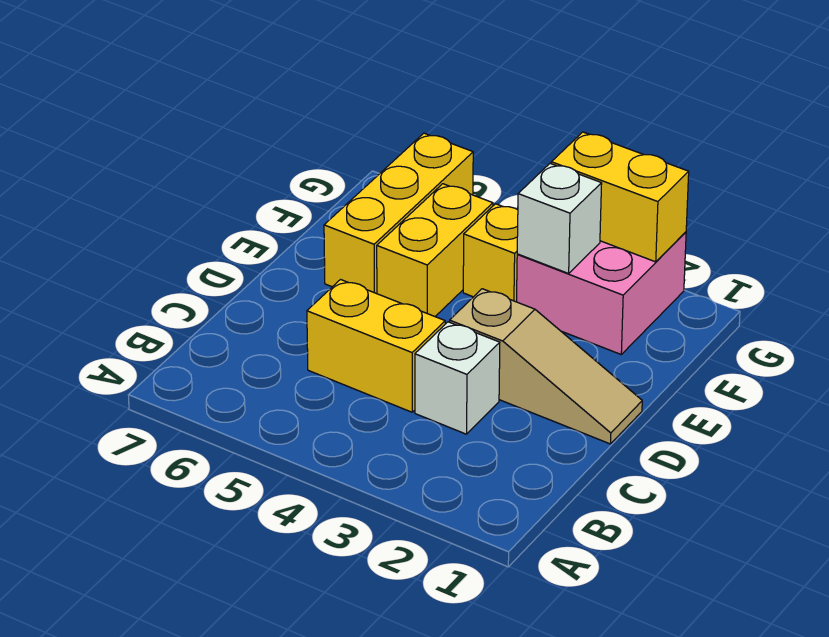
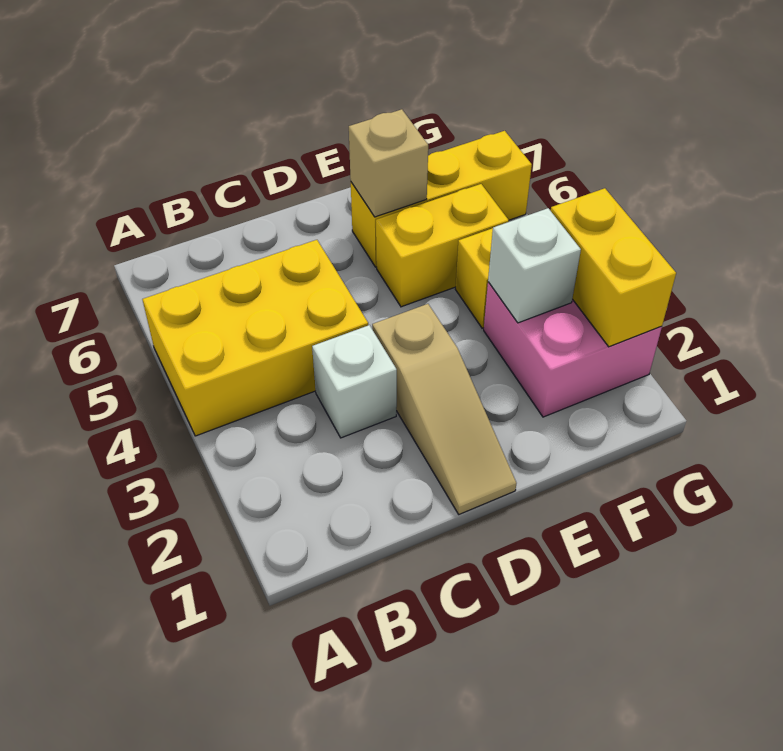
yellow 1x2 brick [307,280,445,412] -> yellow 2x3 brick [142,240,368,436]
none -> tan 1x1 brick [349,109,428,217]

